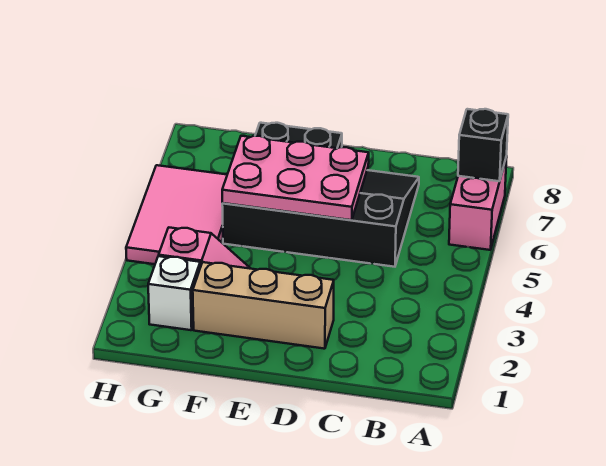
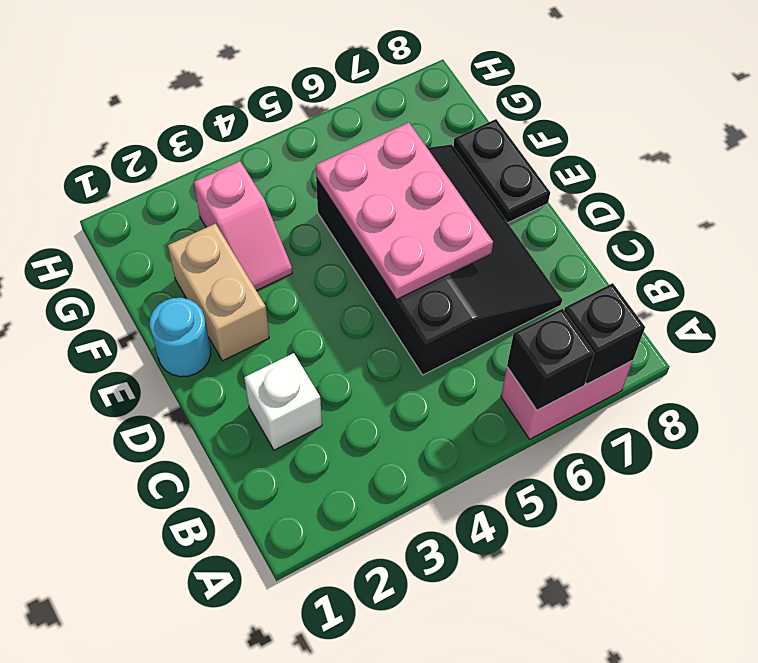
none -> black 1x1 brick [507,309,594,410]
tan 1x3 brick [193,262,334,349] -> tan 1x2 brick [168,224,269,361]
none -> cyan 1x1 round brick [150,298,211,377]
white 1x1 brick [148,256,200,330] -> white 1x1 brick moved to [244,353,322,450]
pink 2x3 tile [126,165,227,264] -> none

